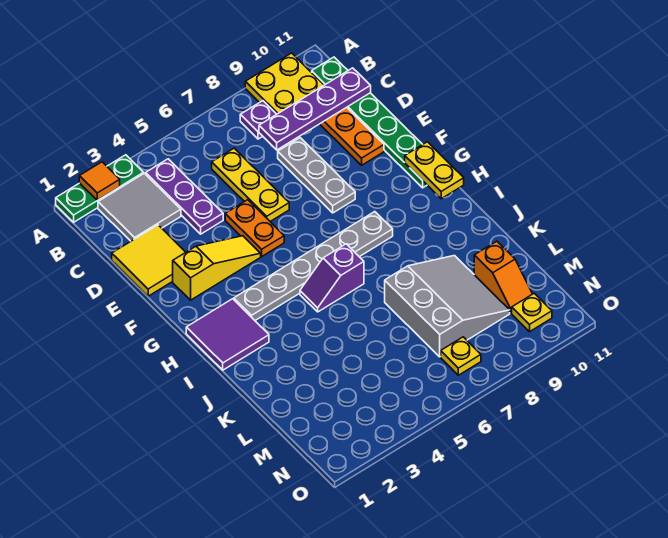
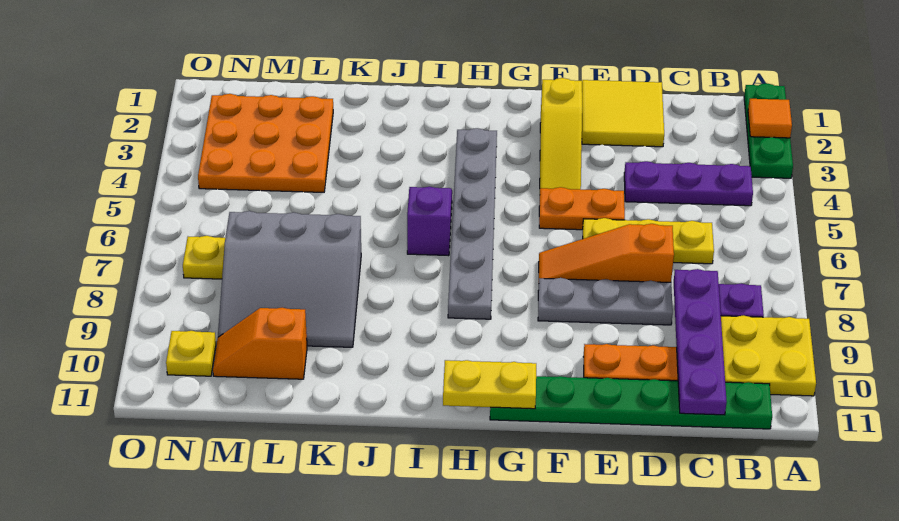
grey 2x2 tile [98,173,181,241] -> none
none -> orange 1x3 slope [539,224,674,282]
purple 2x2 tile [186,299,269,370] -> none
none -> orange 3x3 plate [198,94,333,192]

